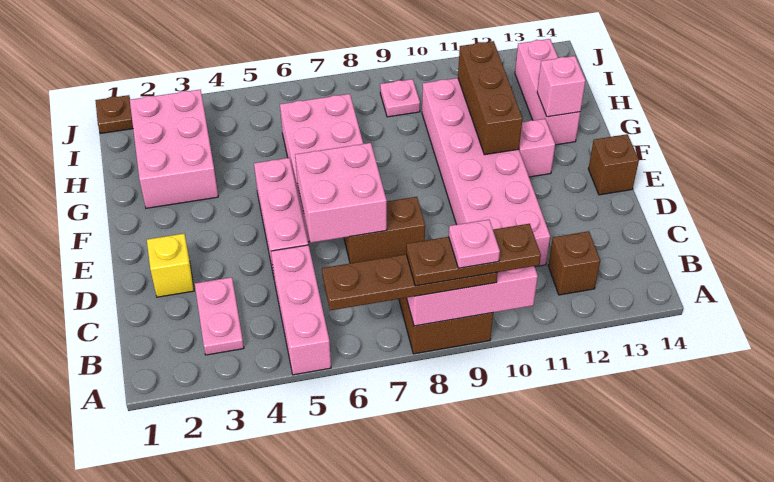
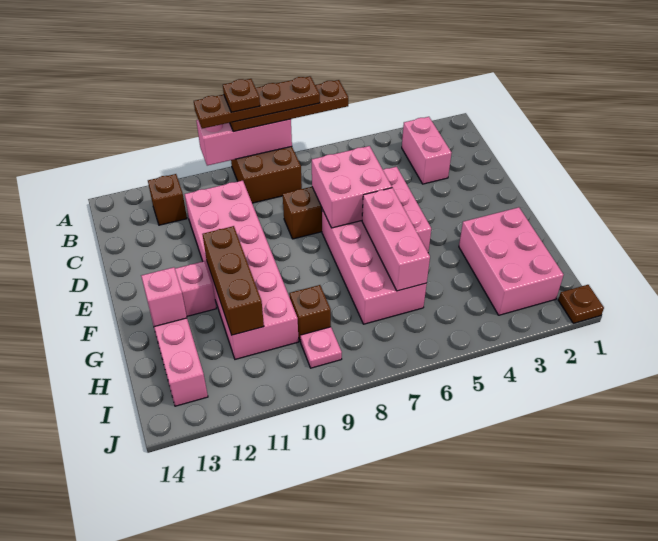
pink 1x3 brick [271,245,331,375] -> pink 1x3 brick moved to [362,188,430,291]
brown 1x3 plate [406,224,541,286] -> brown 1x4 plate [194,76,320,129]
pink 1x1 plate [449,220,500,268] -> brown 1x1 plate [223,79,260,112]
pink 1x2 plate [195,277,244,355] -> pink 1x2 brick [402,117,451,184]
yellow 1x1 brick [147,234,194,297] -> none
brown 1x1 brick [588,134,639,195] -> brown 1x1 brick moved to [289,285,331,342]

